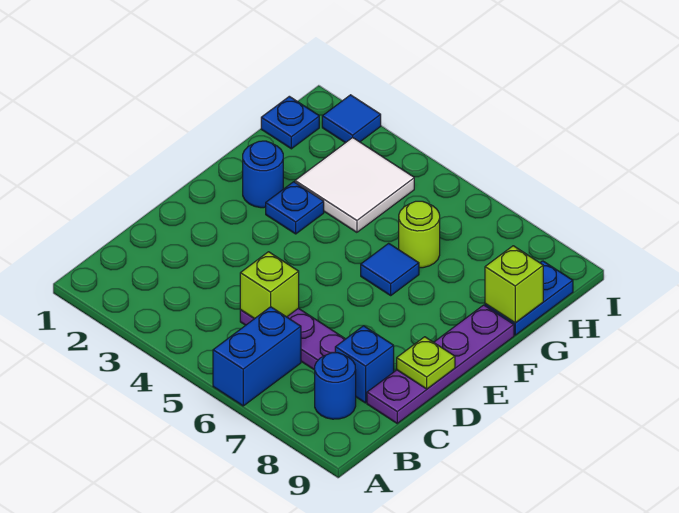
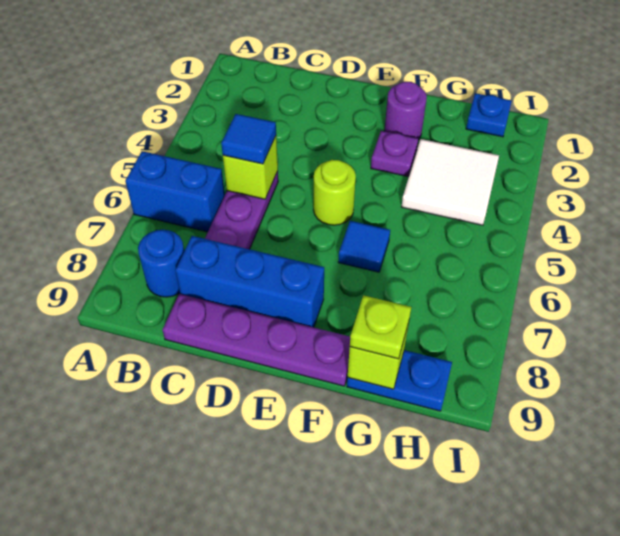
blue 1x1 brick [335,326,394,403] -> blue 1x3 brick [175,236,324,327]
lime 1x1 plate [397,337,455,389] -> lime 1x1 plate moved to [350,295,411,359]
blue 1x1 round brick [243,141,283,208] -> purple 1x1 round brick [384,82,427,140]
blue 1x1 plate [266,182,324,234] -> purple 1x1 plate [371,131,418,177]
lime 1x1 round brick [399,201,440,268] -> lime 1x1 round brick moved to [313,160,356,225]
blue 1x1 tile [322,95,381,143] -> blue 1x1 tile moved to [221,114,276,164]

